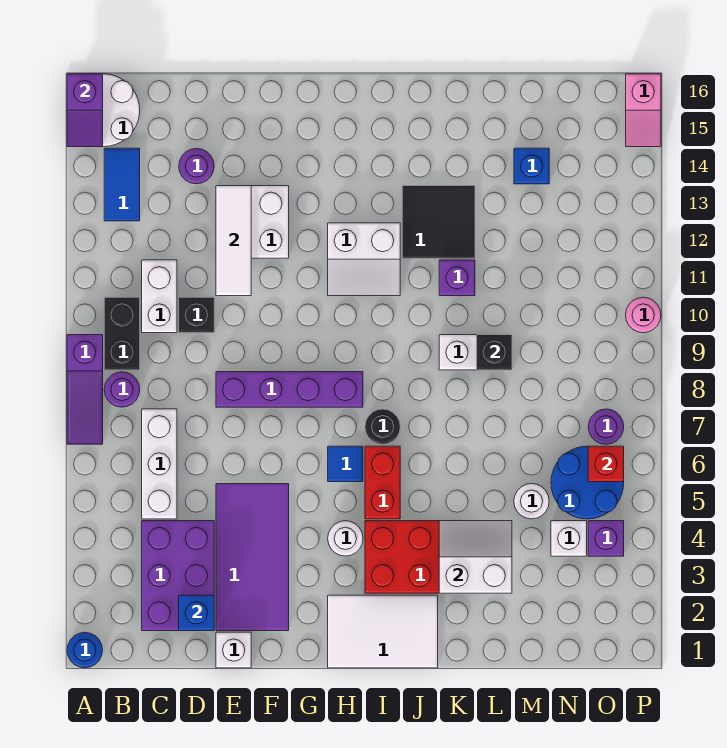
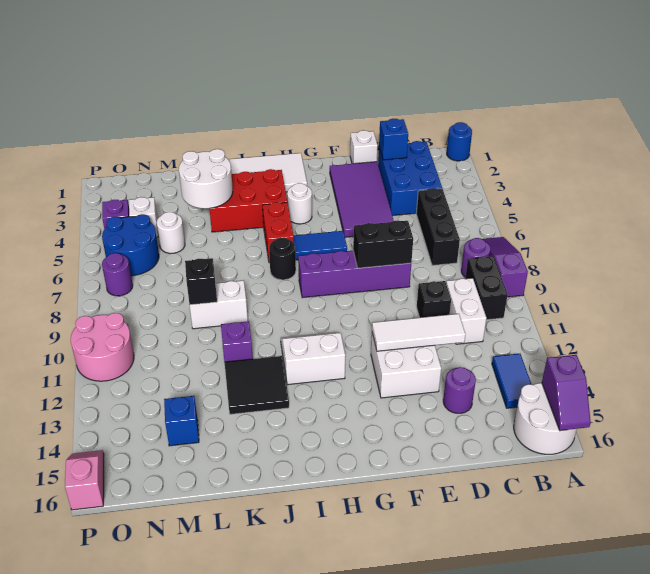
purple 1x2 slope [67,74,103,147] -> purple 1x2 slope turned to [542,355,591,431]
purple 2x3 brick [142,521,214,631] -> blue 2x3 brick [378,141,442,216]
white 1x3 brick [142,409,177,519] -> black 1x3 brick [416,188,460,266]
none -> black 1x2 brick [353,221,413,268]
white 1x3 tile [216,186,251,296] -> white 1x3 tile turned to [372,314,466,351]
blue 1x1 tile [328,446,363,482] -> blue 1x2 tile [293,231,347,260]
white 2x2 slope [439,521,512,593] -> white 2x2 round brick [179,149,233,209]
red 1x1 brick [588,446,624,482] -> none
pink 1x1 round brick [626,297,661,333] -> pink 2x2 round brick [71,313,134,381]

